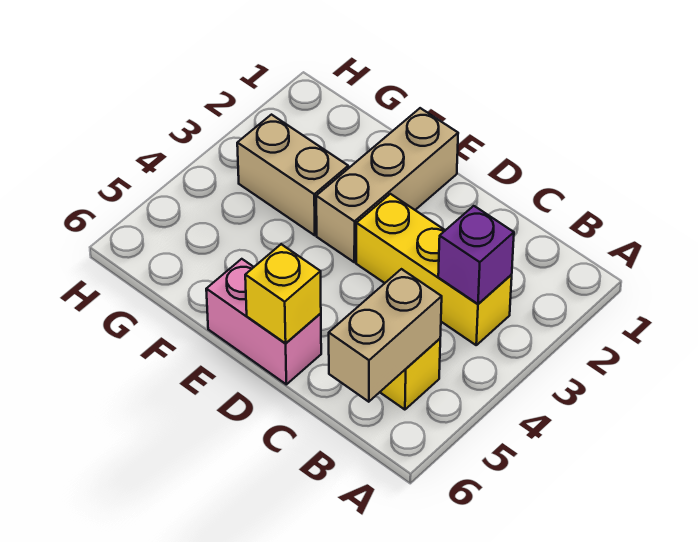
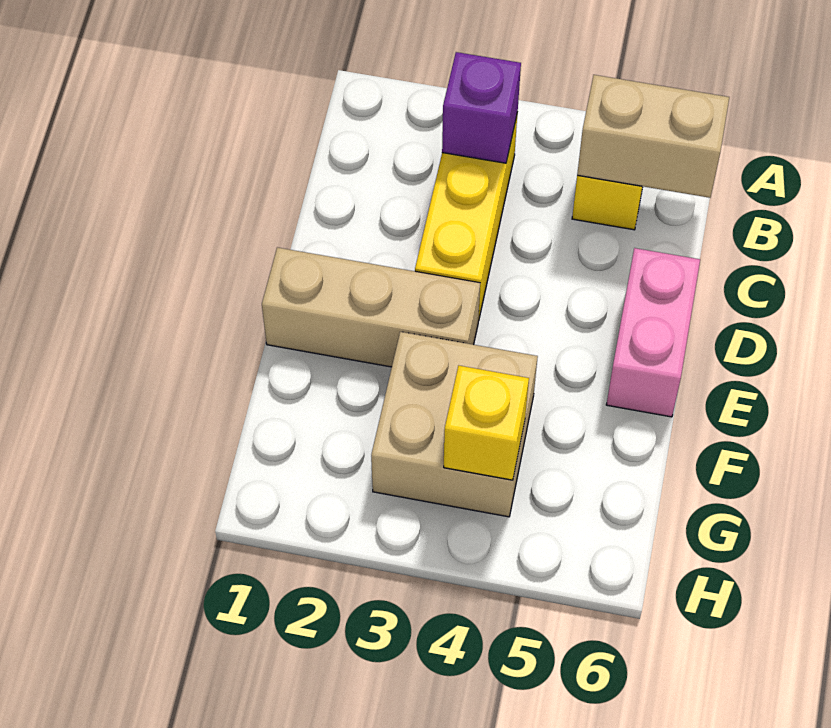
yellow 1x1 brick [245,244,321,343] -> yellow 1x1 brick moved to [444,366,529,480]
tan 1x2 brick [237,115,348,235] -> tan 2x2 brick [371,332,538,517]

